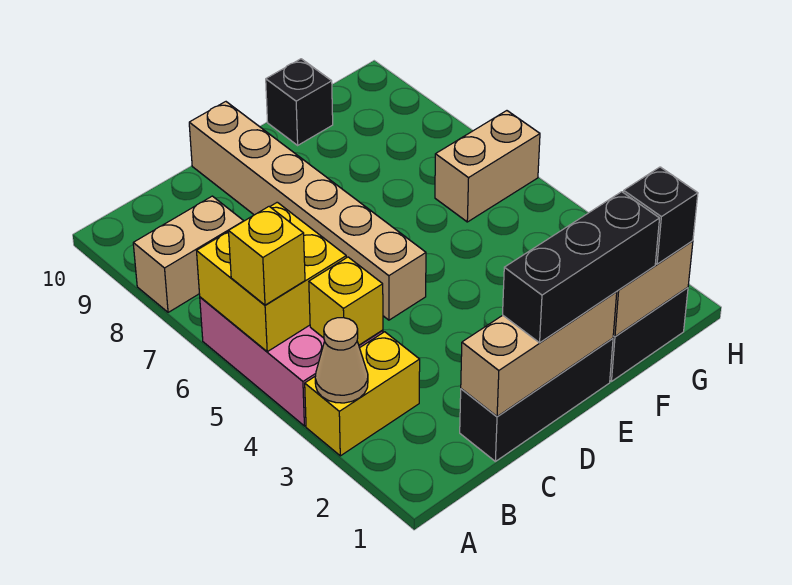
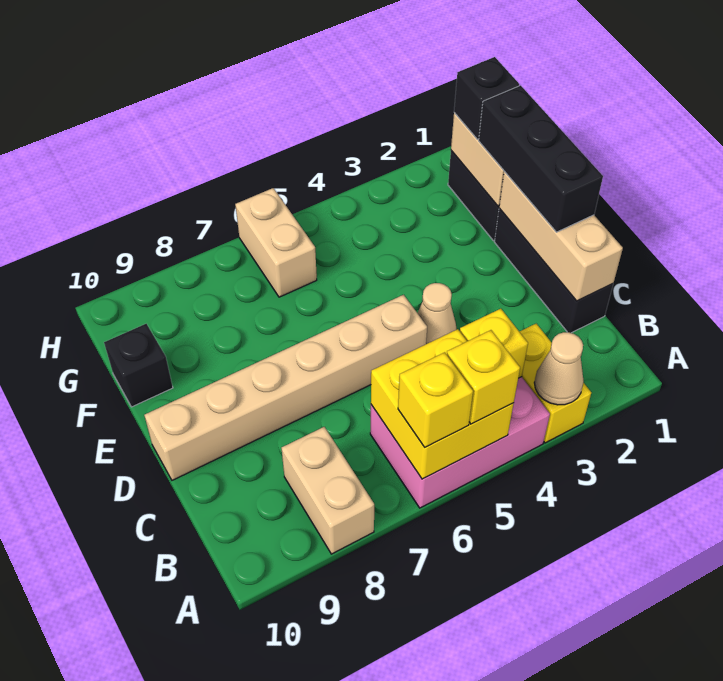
none -> yellow 1x1 brick [398,352,473,447]
none -> tan 1x1 cone [418,283,457,344]

